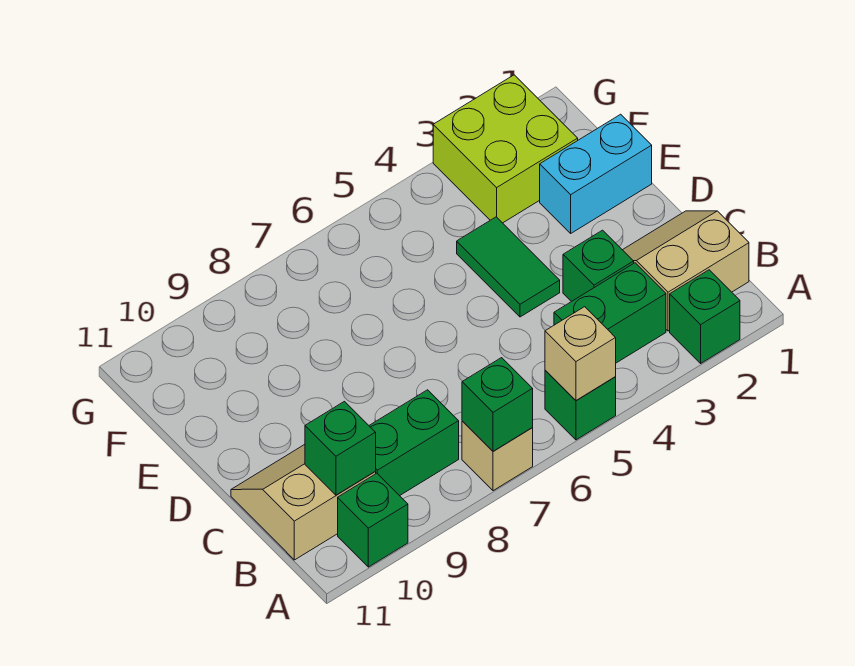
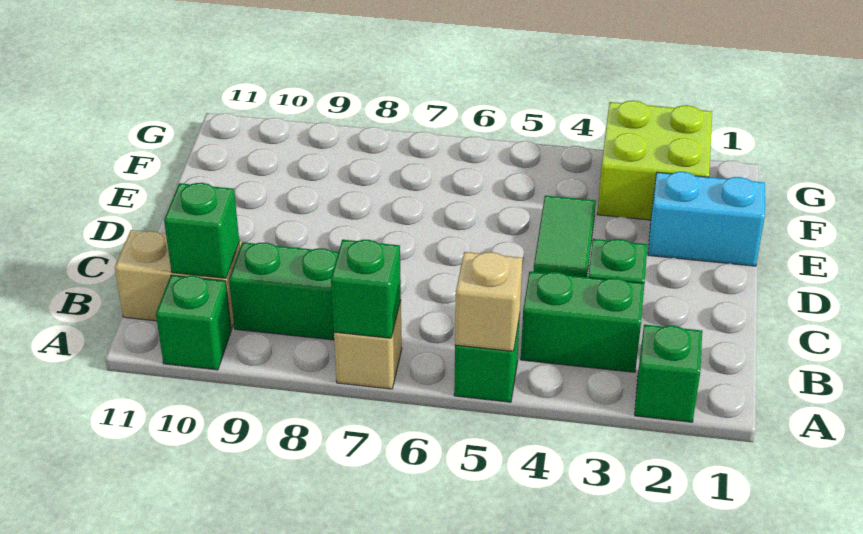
tan 2x2 slope [623,211,749,331] -> none

